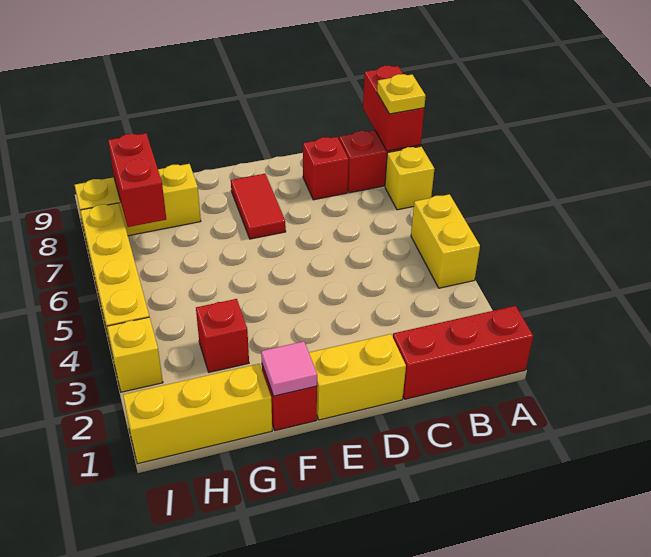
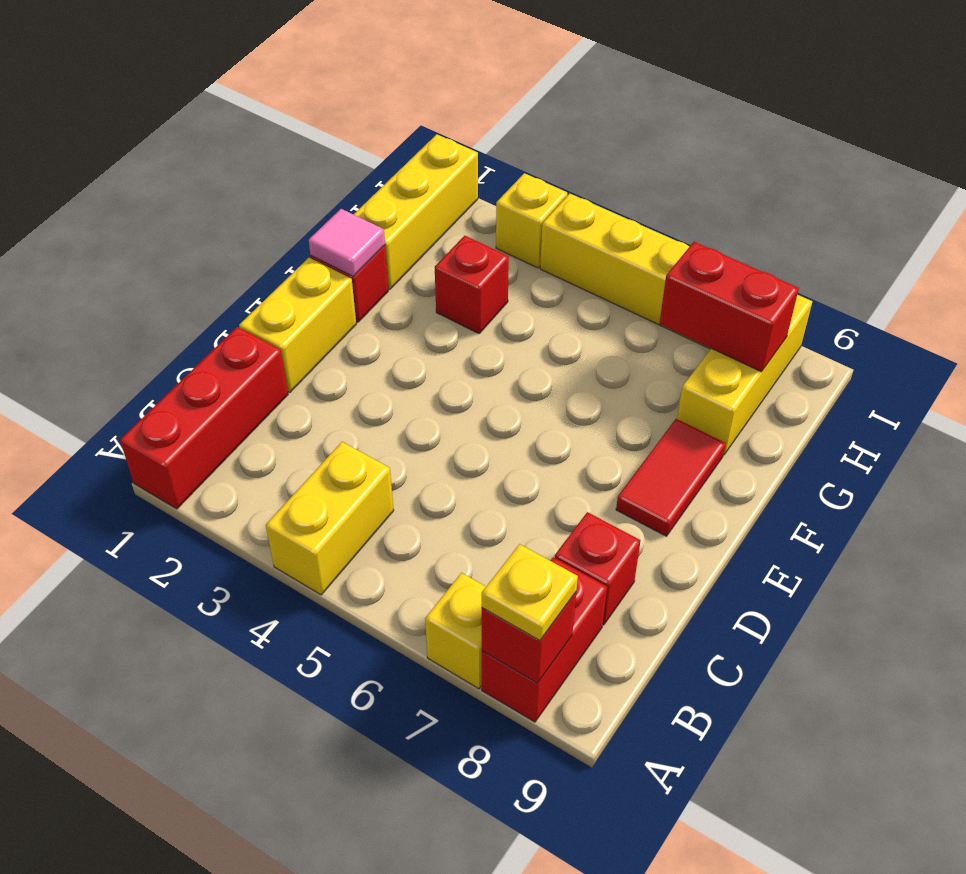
yellow 1x2 brick [411,194,480,288] -> yellow 1x2 brick turned to [266,442,394,595]
red 1x2 brick [363,66,424,151] -> red 1x1 brick [482,593,576,683]
red 1x2 tile [231,174,286,239] -> red 1x2 tile turned to [616,419,726,536]

